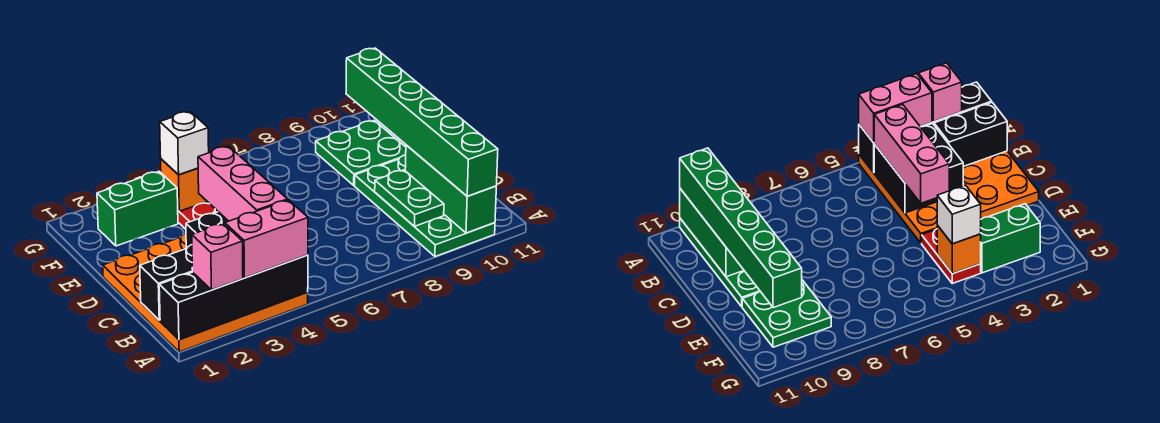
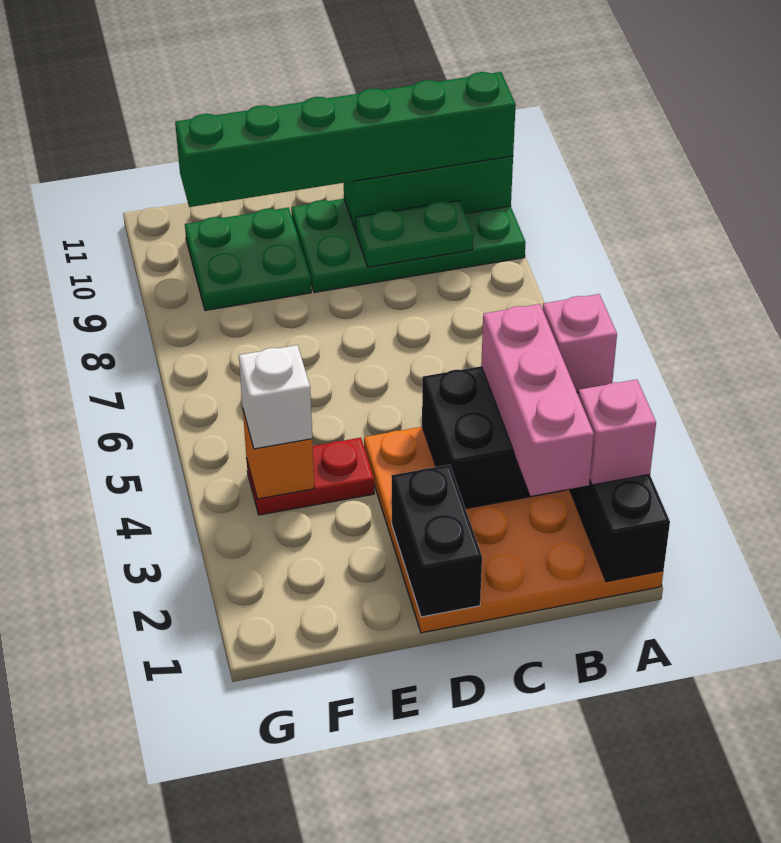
pink 1x2 brick [225,200,308,278] -> pink 1x1 brick [543,294,617,392]
black 1x2 brick [140,245,192,320] -> black 1x2 brick moved to [391,465,482,617]
pink 1x3 brick [198,146,288,221] -> pink 1x3 brick turned to [481,304,594,496]
green 1x2 brick [97,171,178,246] -> none

